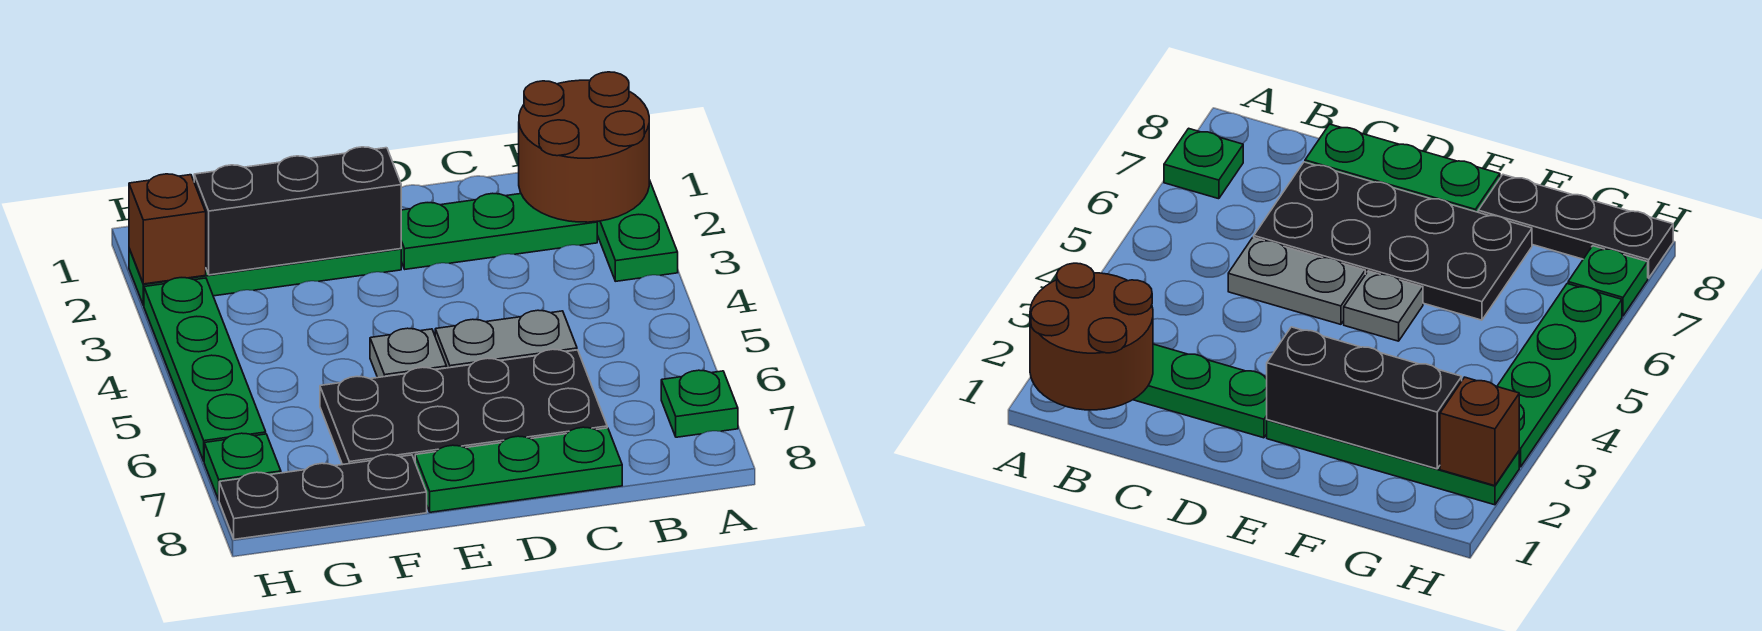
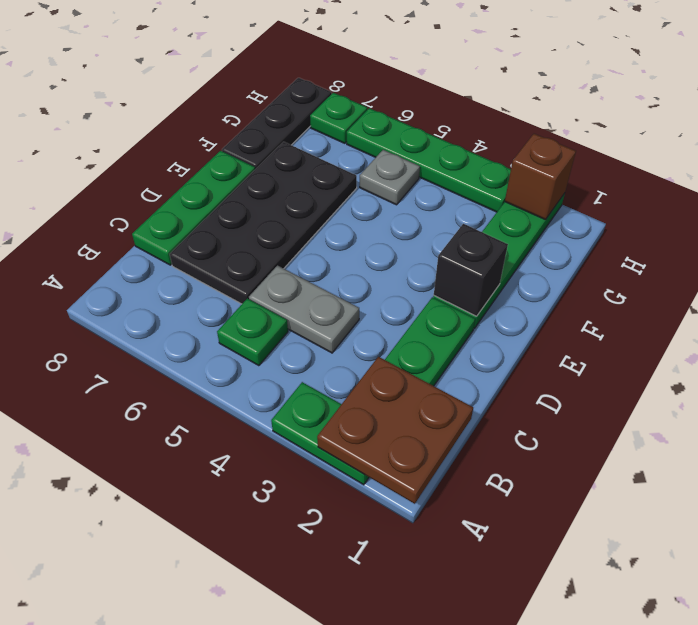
brown 2x2 round brick [519,72,649,222] -> brown 2x2 plate [317,357,473,504]
green 1x1 plate [661,370,738,437] -> green 1x1 plate moved to [217,298,288,366]
grey 1x2 plate [435,310,577,368] -> grey 1x2 plate turned to [249,266,359,353]
black 1x3 brick [194,147,401,275] -> black 1x1 brick [434,224,508,316]
grey 1x1 plate [370,328,447,378] -> grey 1x1 plate moved to [360,150,420,205]

